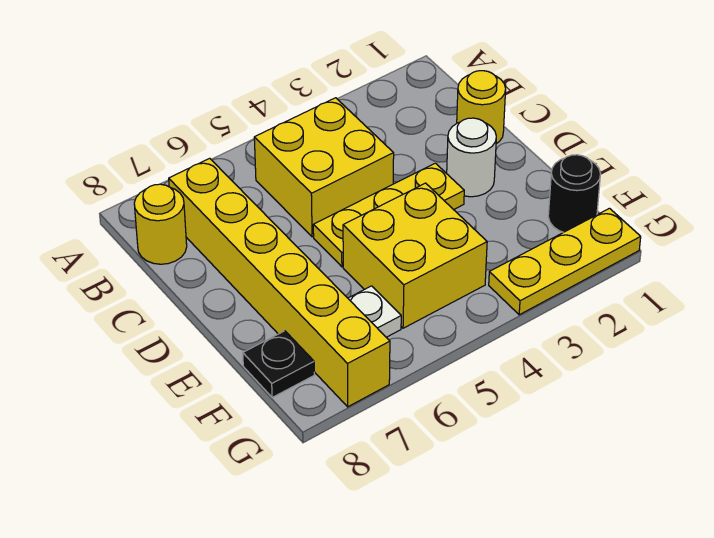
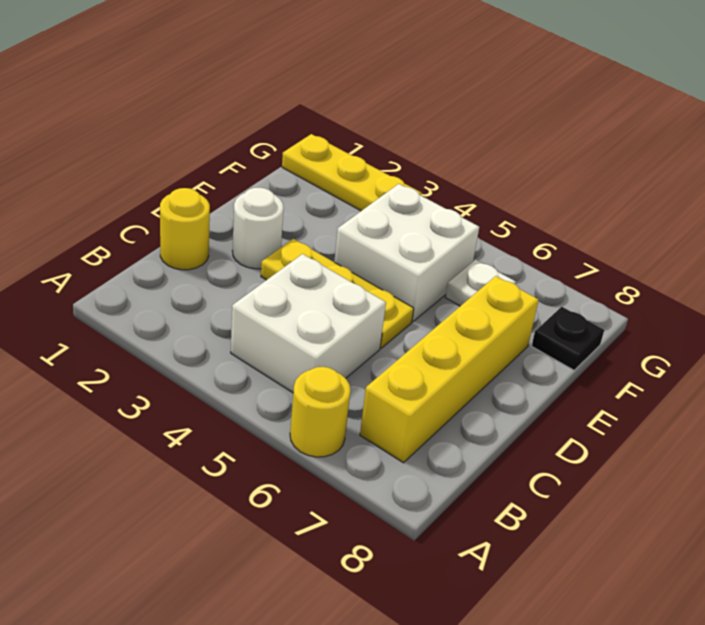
yellow 2x2 brick [254,98,394,237] -> white 2x2 brick [231,254,386,393]
yellow 1x6 brick [169,158,390,407] -> yellow 1x4 brick [360,276,539,463]
yellow 1x1 round brick [134,184,187,264] -> yellow 1x1 round brick moved to [290,367,351,457]
yellow 2x2 brick [343,183,487,328] -> white 2x2 brick [334,184,479,322]
black 1x1 round brick [548,155,601,232] -> none

